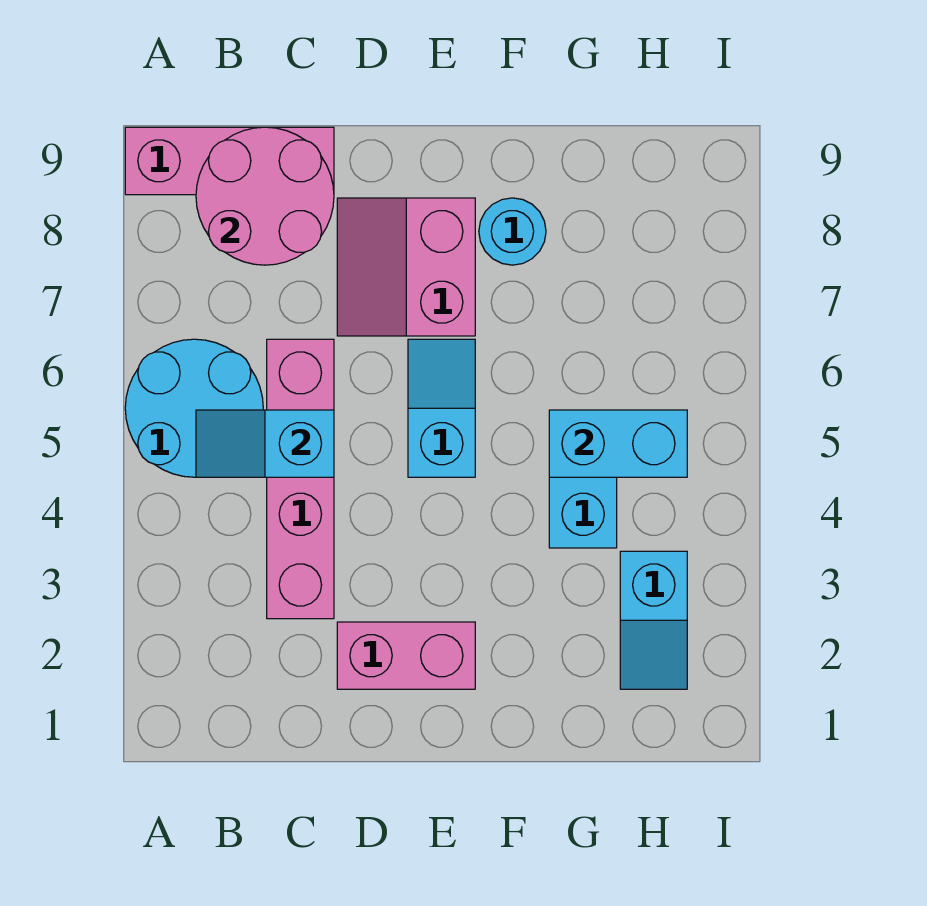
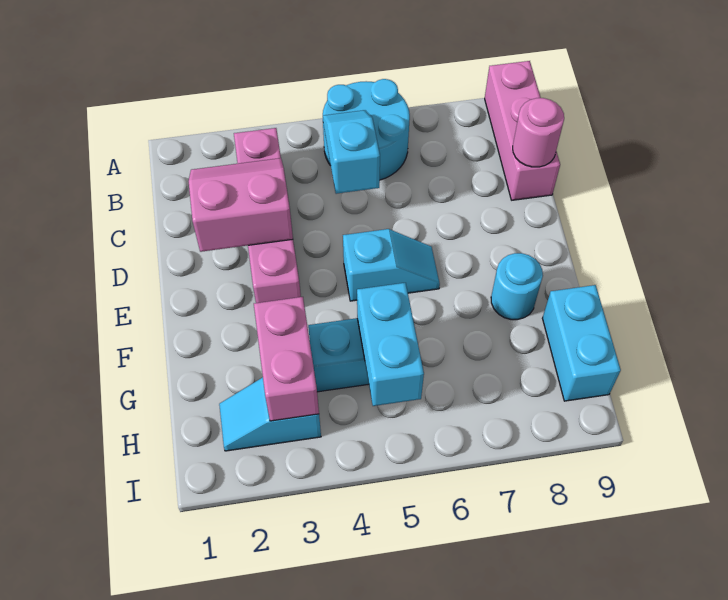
pink 2x2 round brick [196,127,334,265] -> pink 1x1 round brick [513,98,564,167]
pink 1x4 brick [267,339,334,619] -> pink 1x4 brick turned to [234,128,301,303]
pink 1x2 brick [337,622,475,689] -> pink 1x2 brick moved to [254,297,319,421]
pink 2x2 slope [337,198,475,336] -> pink 2x2 slope moved to [189,158,293,252]
none -> cyan 1x2 brick [542,285,621,401]

